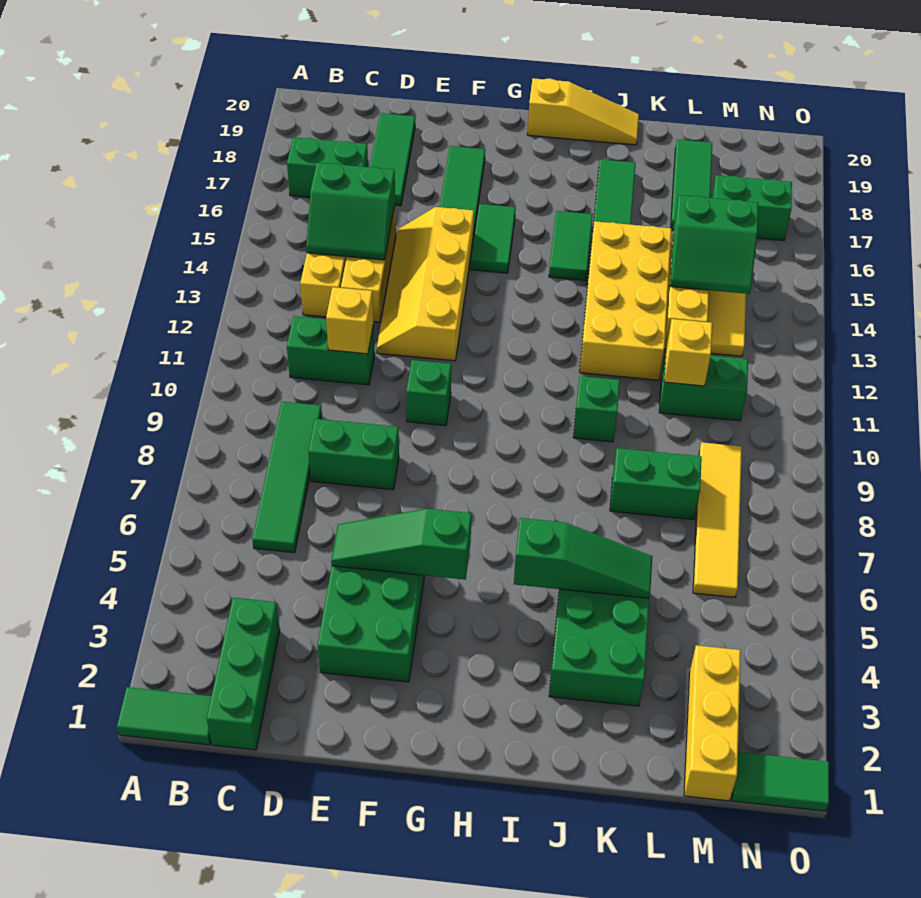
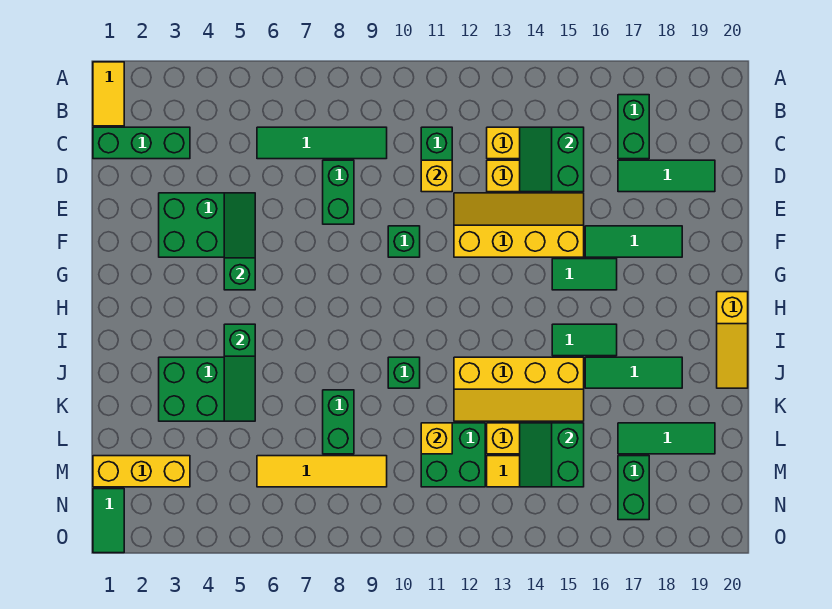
green 1x2 tile [117,687,211,745] -> yellow 1x2 tile [93,62,124,126]
yellow 2x4 brick [580,221,672,380] -> yellow 2x4 slope [454,357,584,421]
green 1x2 brick [659,356,748,421] -> green 2x2 brick [421,423,485,487]

